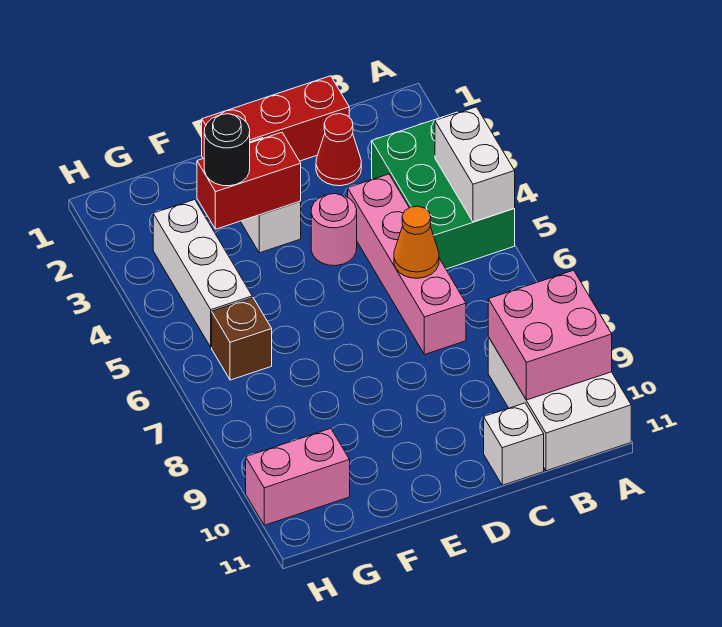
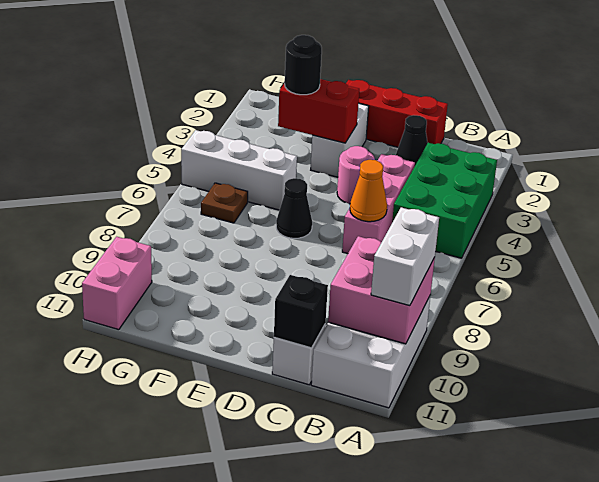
white 1x2 brick [435,107,515,222] -> white 1x2 brick moved to [371,207,439,306]
red 1x1 cone [316,114,361,186] -> black 1x1 cone [396,115,427,165]
pink 1x4 brick [348,174,466,355] -> pink 1x3 brick [342,154,415,254]
none -> black 1x1 brick [274,275,328,348]
none -> black 1x1 cone [276,178,312,238]
white 1x3 brick [153,200,252,347] -> white 1x3 brick turned to [181,130,297,210]
brown 1x1 brick [212,298,272,380] -> brown 1x1 plate [201,183,248,223]
pink 1x2 brick [246,428,350,525] -> pink 1x2 brick turned to [82,237,152,330]

